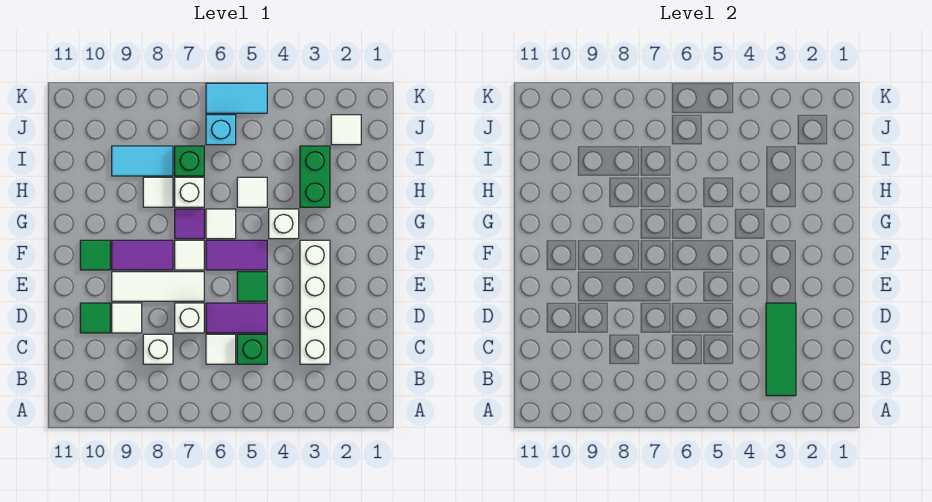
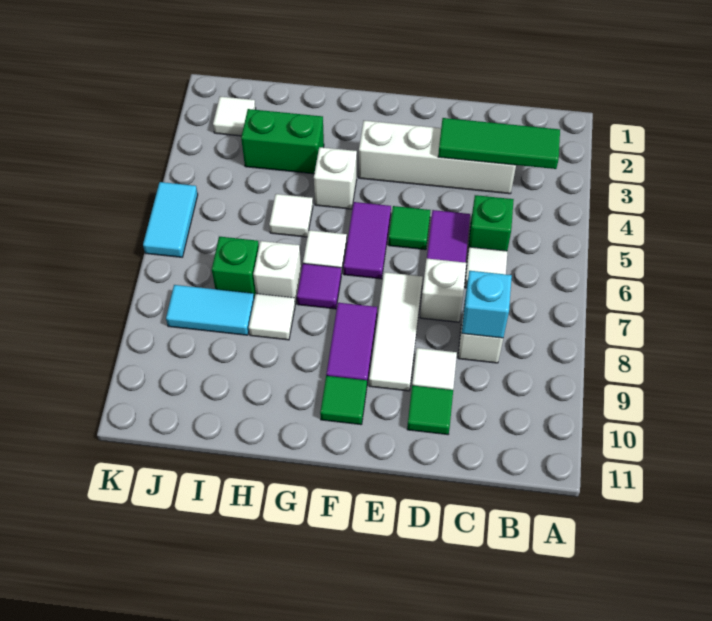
white 1x1 tile [175,240,204,270] -> none
cyan 1x2 tile [112,146,173,176] -> cyan 1x2 tile turned to [166,285,254,335]
cyan 1x1 brick [206,115,236,145] -> cyan 1x1 brick moved to [462,271,512,338]

